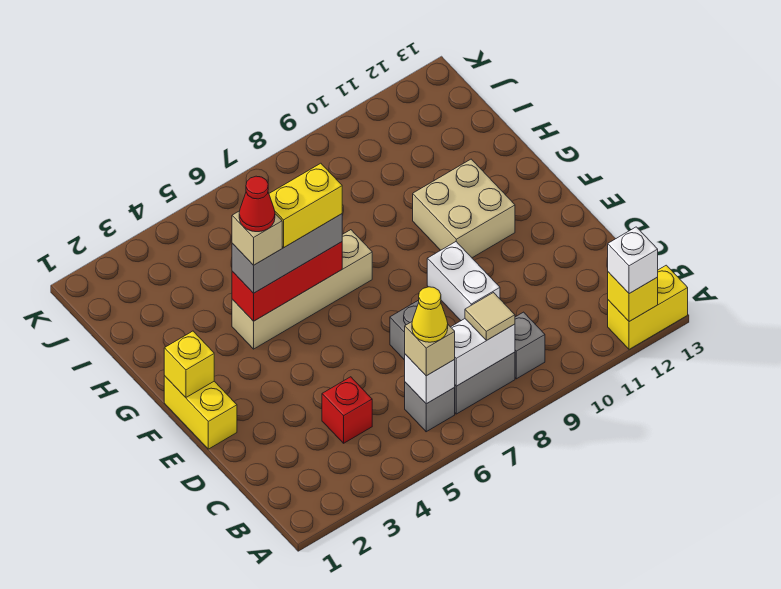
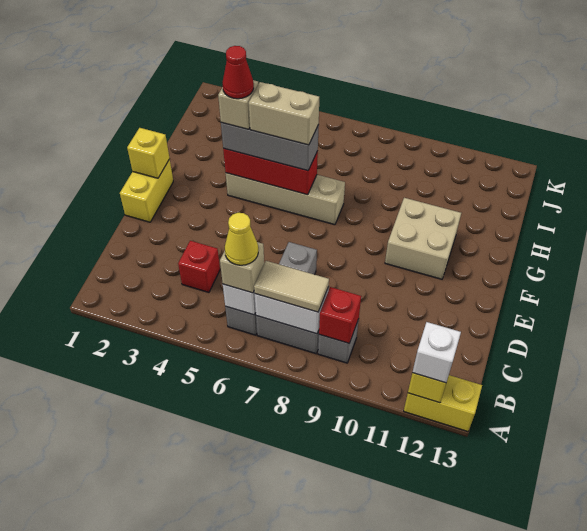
tan 1x1 tile [465,293,515,340] -> tan 1x2 tile [254,261,329,312]
none -> red 1x1 brick [319,287,361,343]
white 1x2 brick [427,242,500,321] -> none
yellow 1x2 brick [269,163,342,247] -> tan 1x2 brick [249,82,319,145]

